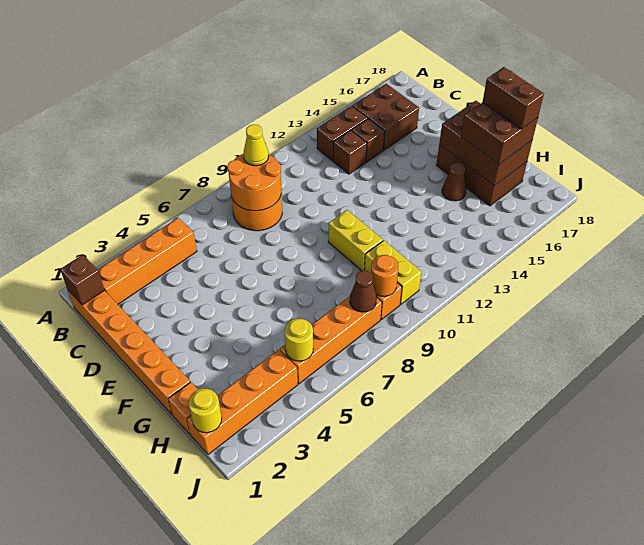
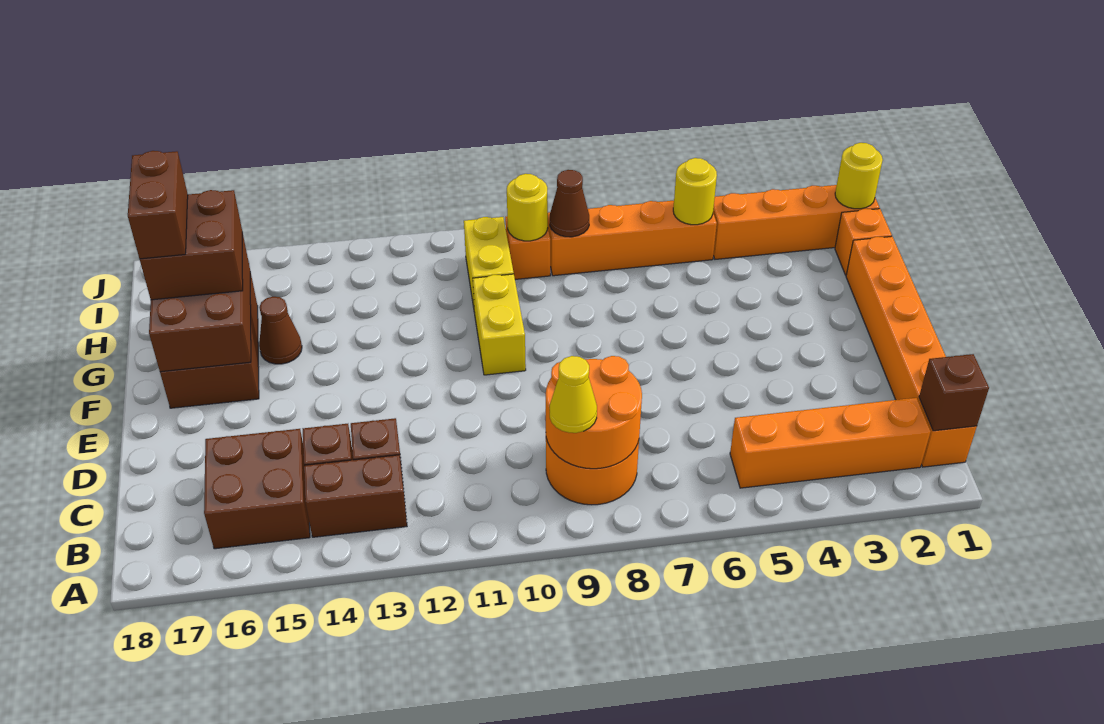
orange 1x1 round brick [371,255,398,296] -> yellow 1x1 round brick [507,174,548,241]

